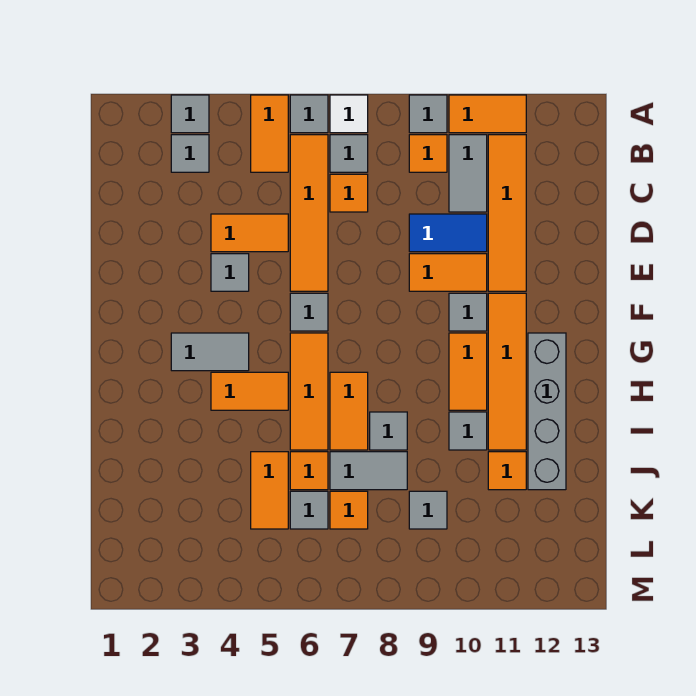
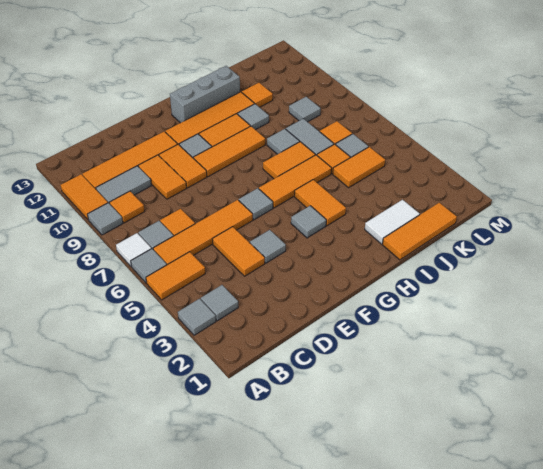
blue 1x2 tile [409,214,487,252] -> orange 1x2 tile [138,155,187,199]
none -> orange 1x3 tile [193,126,265,177]
grey 1x2 tile [171,333,249,371] -> grey 1x1 tile [291,206,326,238]
grey 1x4 brick [528,333,566,490] -> grey 1x3 brick [170,66,240,123]
none -> orange 1x3 tile [383,203,457,260]
none -> white 1x2 tile [365,200,420,244]

